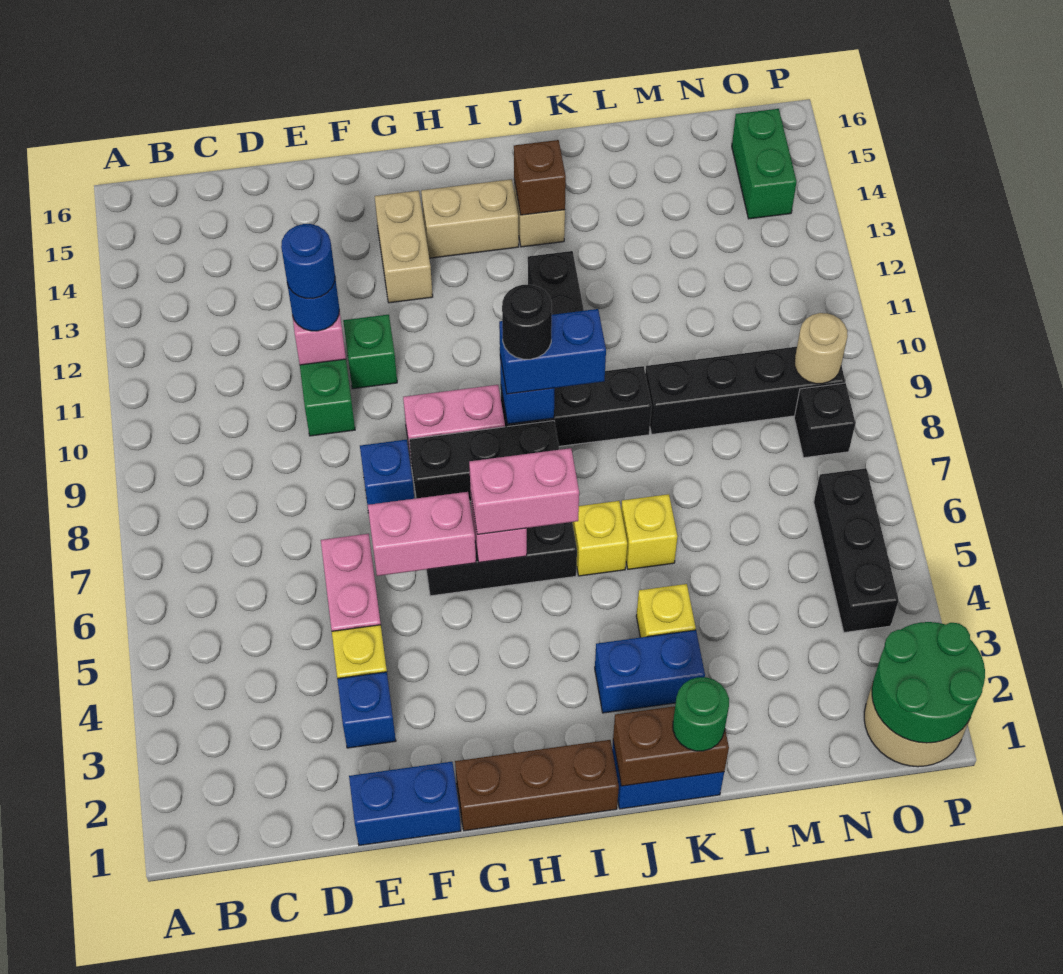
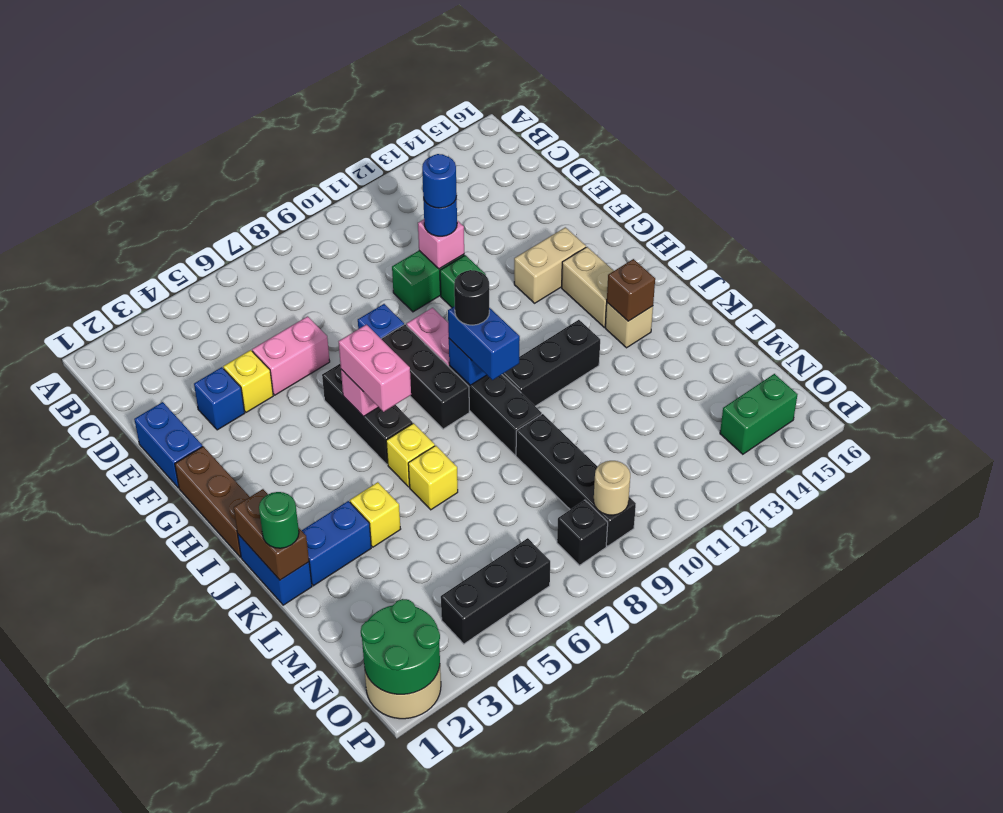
pink 1x2 brick [368,492,476,576] -> none
blue 1x2 brick [595,630,705,713] -> blue 1x2 brick turned to [302,501,371,586]

